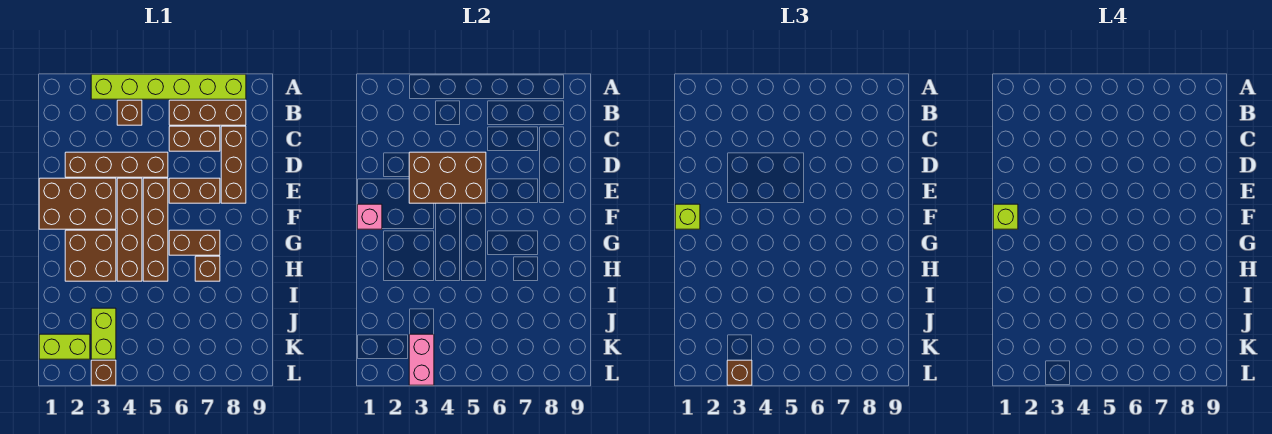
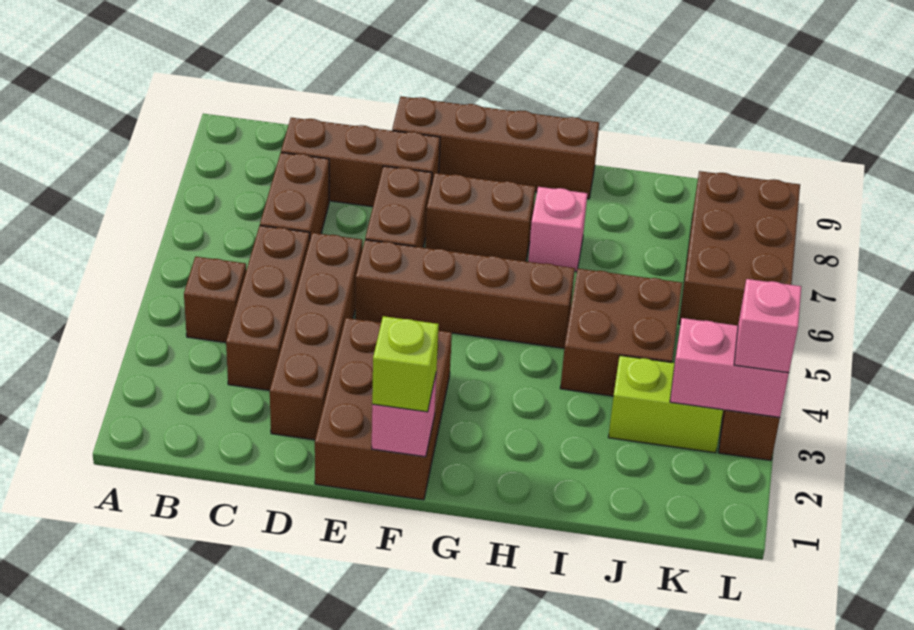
lime 1x6 brick [91,74,246,99] -> none
brown 1x3 brick [169,100,246,125] -> brown 1x3 brick moved to [226,226,310,390]
brown 2x3 brick [409,152,486,203] -> brown 2x3 brick moved to [679,171,800,326]
brown 1x4 brick [117,178,142,281] -> brown 1x4 brick moved to [392,96,599,199]
lime 1x1 brick [993,204,1018,229] -> none
brown 2x2 brick [65,230,116,281] -> brown 2x2 brick moved to [560,269,682,396]
brown 1x2 brick [169,230,220,255] -> brown 1x2 brick turned to [425,173,535,261]
brown 1x1 brick [195,256,220,281] -> pink 1x1 brick [528,187,587,272]
lime 1x2 brick [39,334,90,359] -> none
brown 1x1 brick [727,360,752,385] -> pink 1x1 brick [734,279,801,373]

